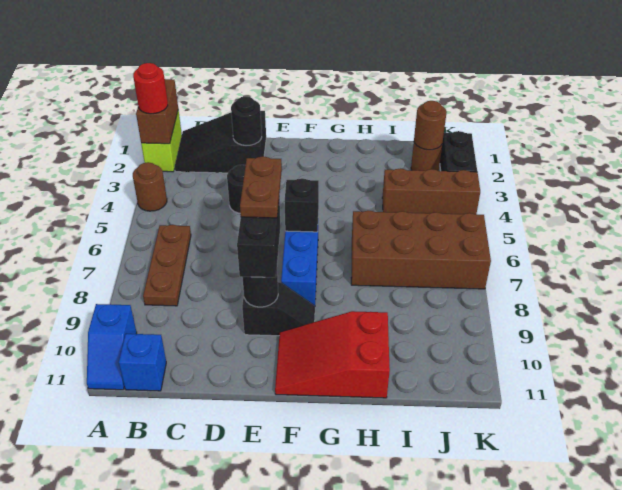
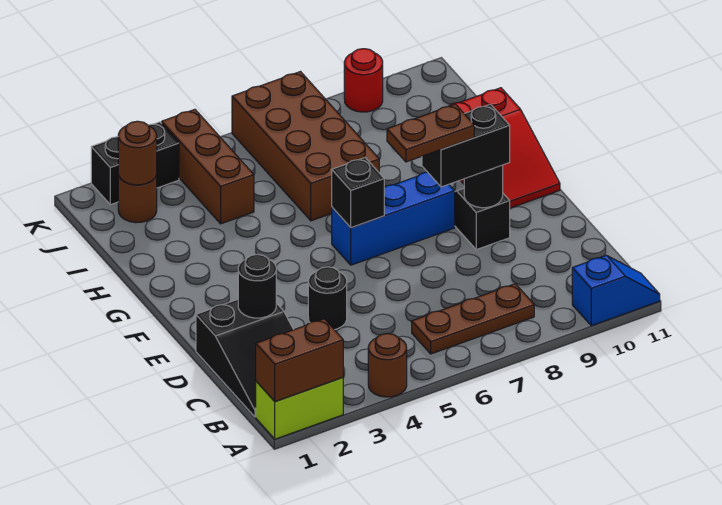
red 1x1 round brick [133,63,168,114] -> red 1x1 round brick moved to [344,49,383,112]
blue 1x1 brick [119,334,166,391] -> none

